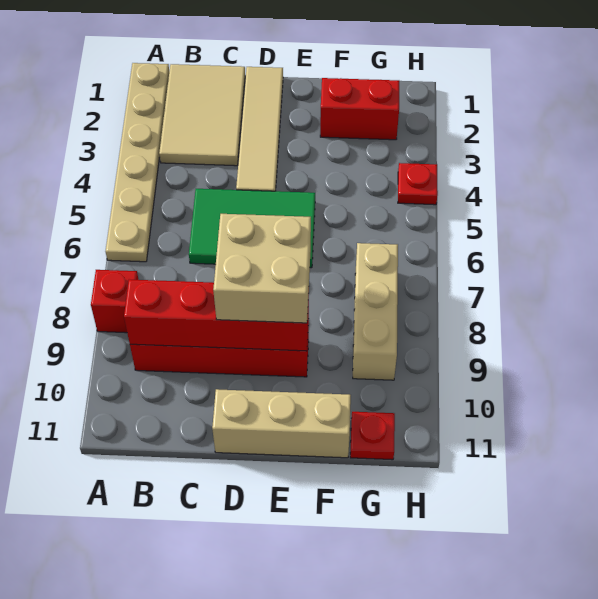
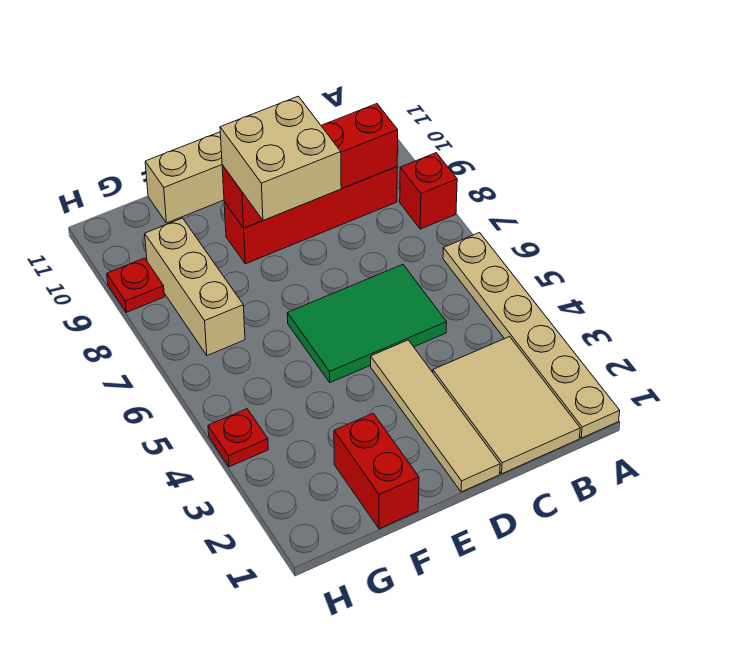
red 1x2 brick [320,78,399,140] -> red 1x2 brick turned to [334,413,419,529]
red 1x1 plate [350,412,395,460] -> red 1x1 plate moved to [107,258,164,312]

